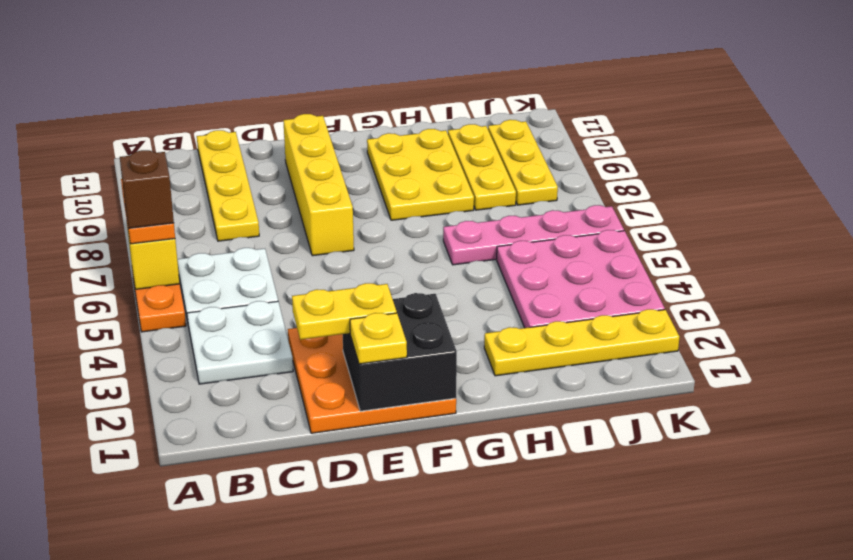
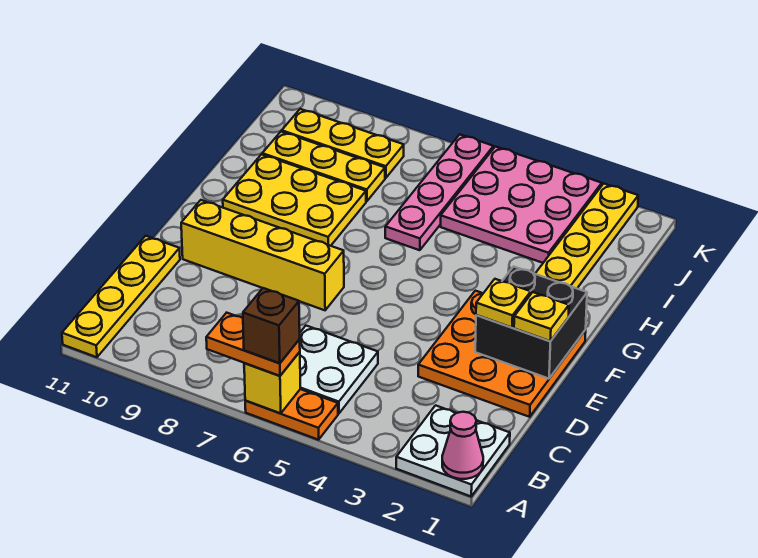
none -> pink 1x1 cone [442,412,483,479]
white 2x2 plate [187,301,293,384] -> white 2x2 plate moved to [396,405,510,496]
yellow 1x4 plate [197,130,259,241] -> yellow 1x4 plate turned to [62,236,180,357]
yellow 1x2 plate [292,283,397,340] -> yellow 1x1 plate [476,279,531,327]

